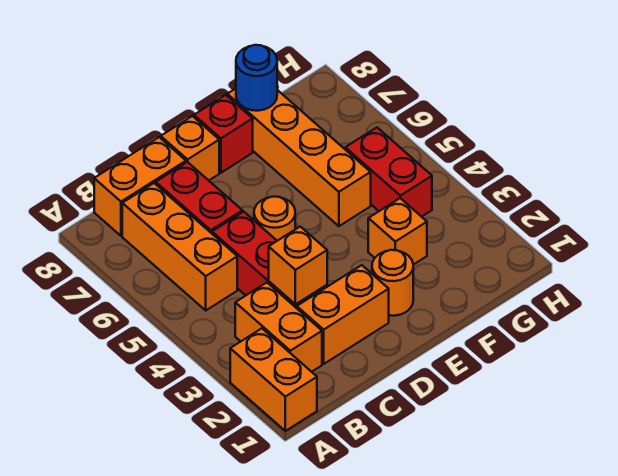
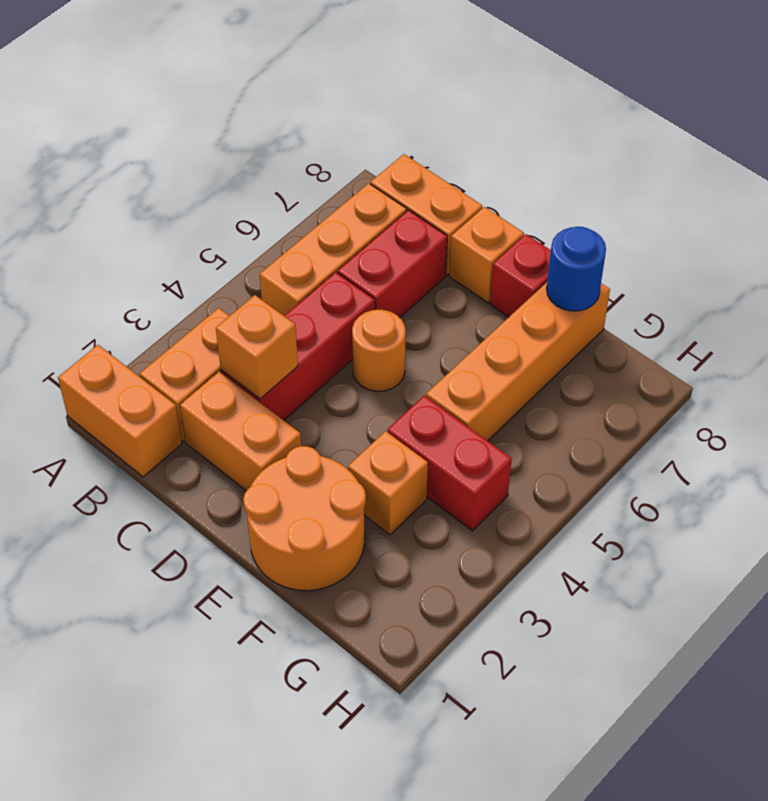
orange 1x2 brick [230,328,317,431] -> orange 1x2 brick turned to [58,345,182,477]
orange 1x1 round brick [372,250,413,316] -> orange 2x2 round brick [243,446,366,591]
red 1x2 brick [345,128,432,217] -> red 1x2 brick turned to [388,395,512,531]

